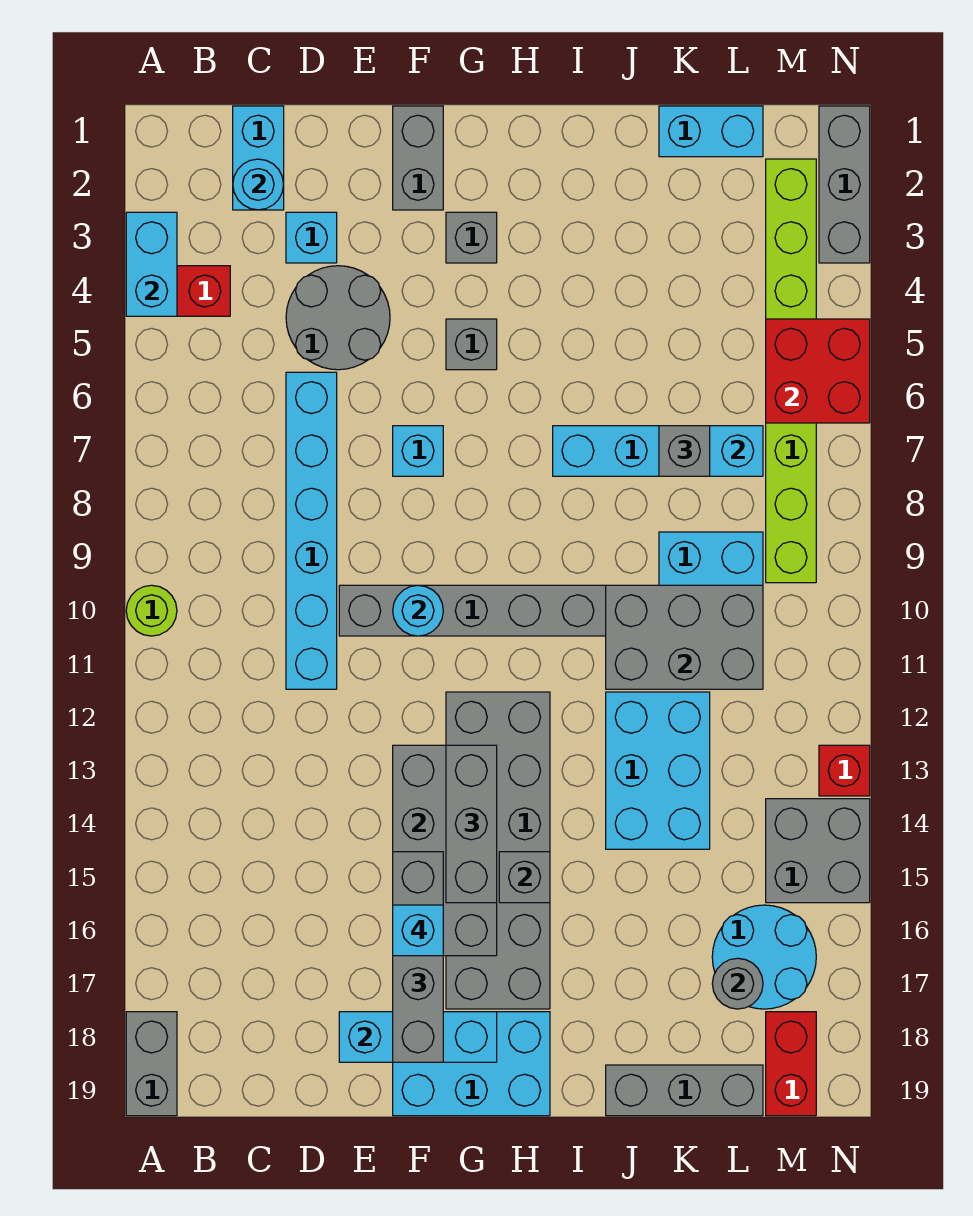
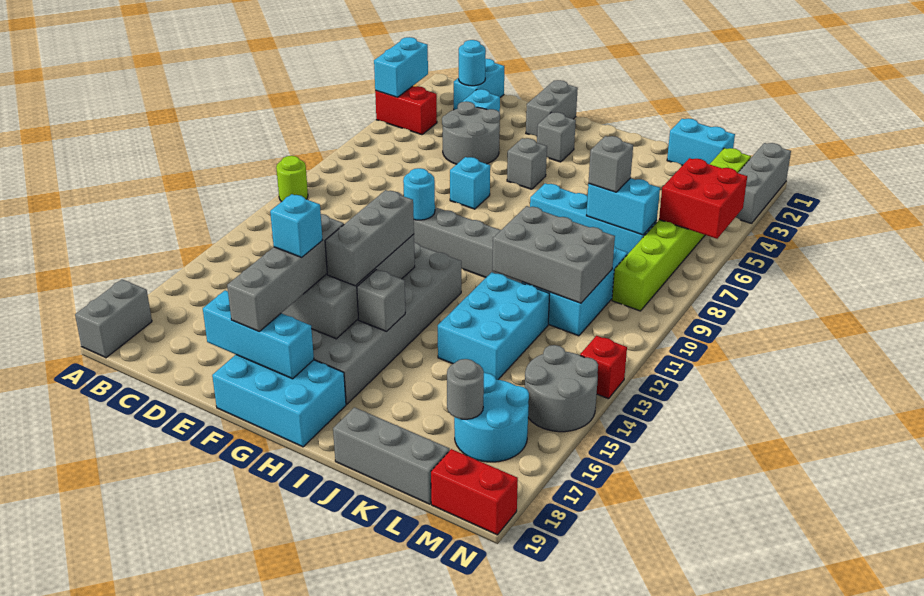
cyan 1x6 brick [286,372,337,689] -> none
grey 2x2 brick [766,799,870,903] -> grey 2x2 round brick [525,345,598,432]
red 1x2 brick [766,1012,816,1116] -> red 1x2 brick turned to [431,449,518,535]

